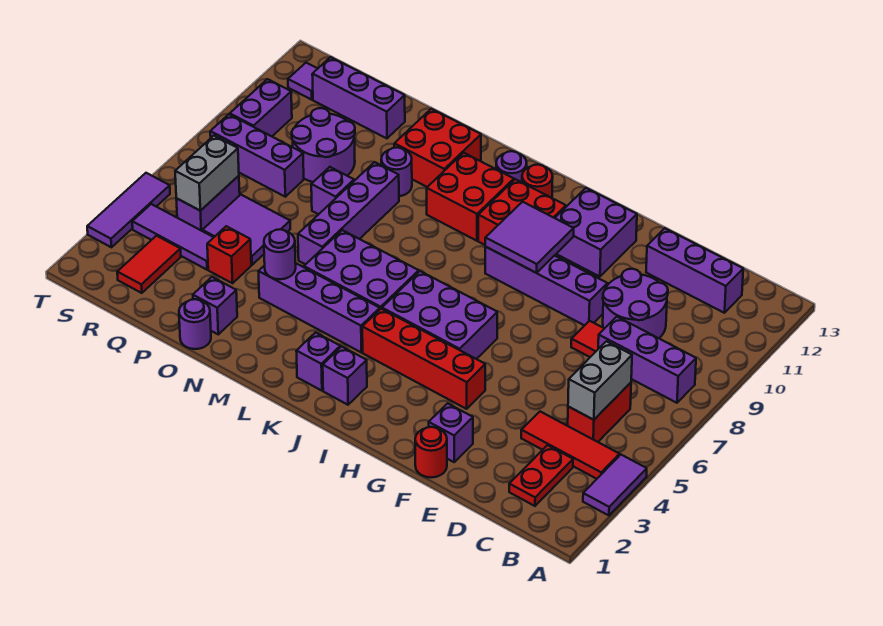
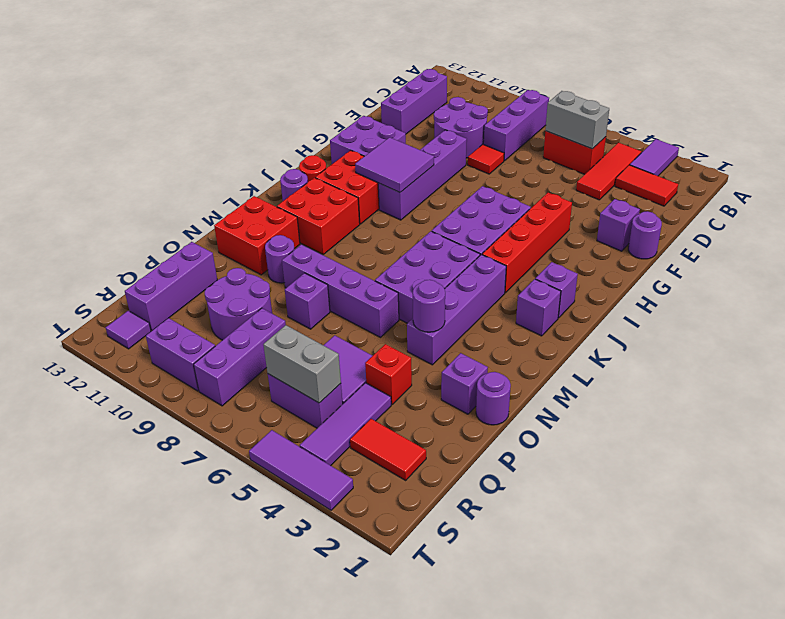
purple 1x2 tile [583,455,647,515] -> purple 1x2 tile turned to [630,139,679,176]
red 1x2 plate [509,445,573,506] -> red 1x2 tile [615,165,678,206]
red 1x1 round brick [415,427,447,478] -> purple 1x1 round brick [628,211,662,259]

